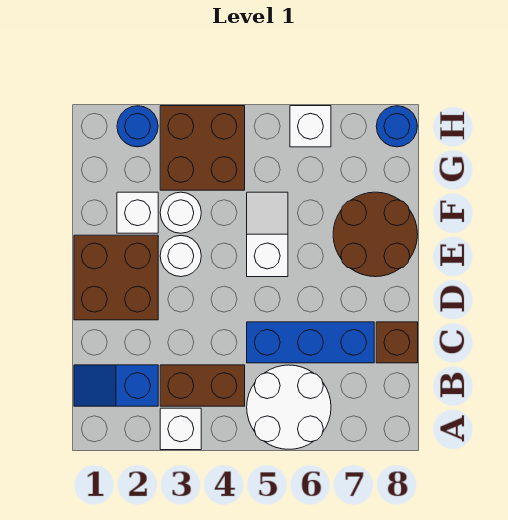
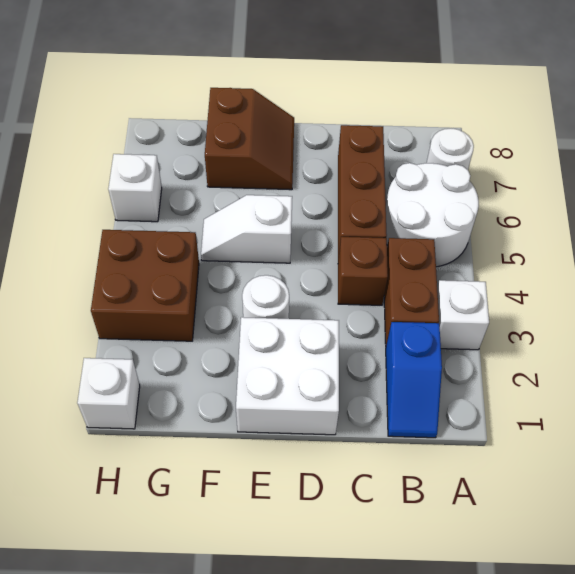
blue 1x3 brick [247,322,374,363] -> brown 1x3 brick [338,125,387,261]
brown 1x1 brick [376,322,418,363] -> brown 1x1 brick moved to [338,237,388,305]
brown 2x2 brick [74,235,158,320] -> white 2x2 brick [236,317,339,435]
brown 2x2 round brick [333,192,418,277] -> brown 2x2 slope [205,88,294,190]
white 1x1 brick [117,192,158,233] -> white 1x1 brick moved to [77,358,140,429]
white 1x1 round brick [160,192,201,233] -> white 1x1 round brick moved to [427,129,474,170]
blue 1x1 round brick [117,106,158,147] -> none
blue 1x1 round brick [376,106,418,147] -> none

